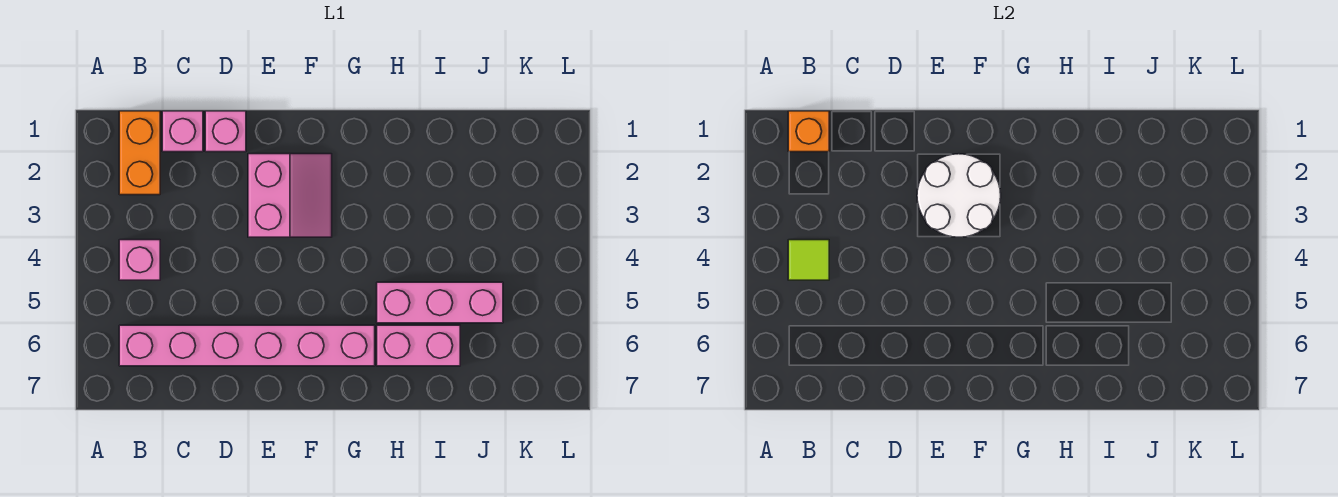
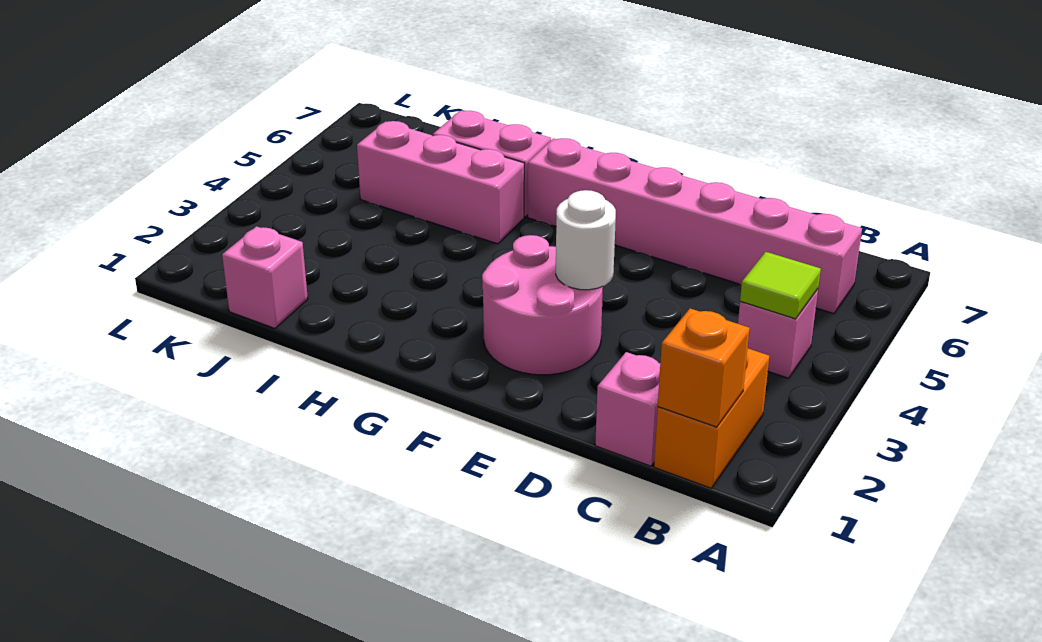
pink 1x1 brick [205,111,246,152] -> pink 1x1 brick moved to [222,226,308,328]
pink 2x2 slope [248,154,332,237] -> pink 2x2 round brick [482,235,603,375]
white 2x2 round brick [917,154,1001,237] -> white 1x1 round brick [556,190,616,290]

